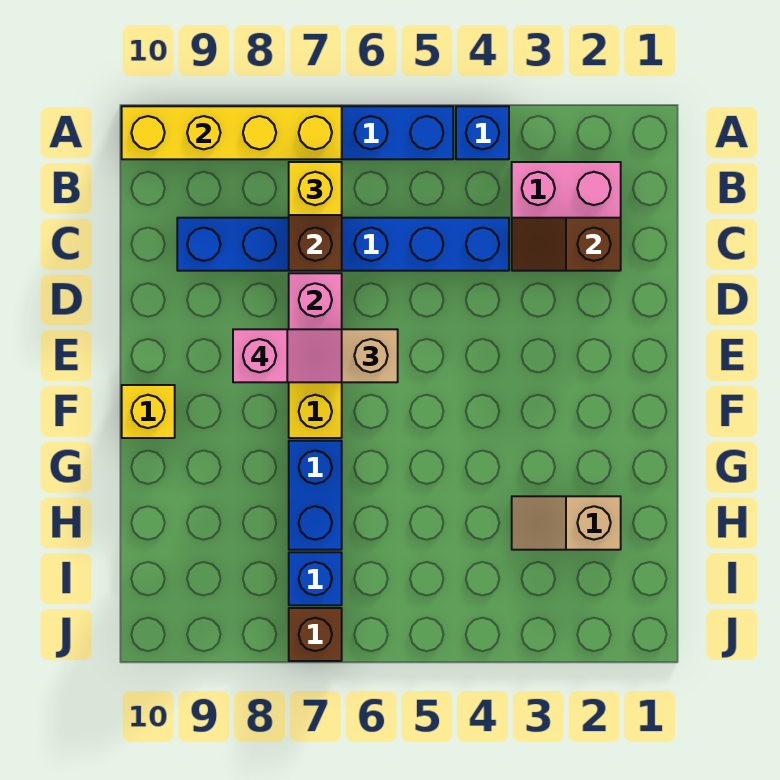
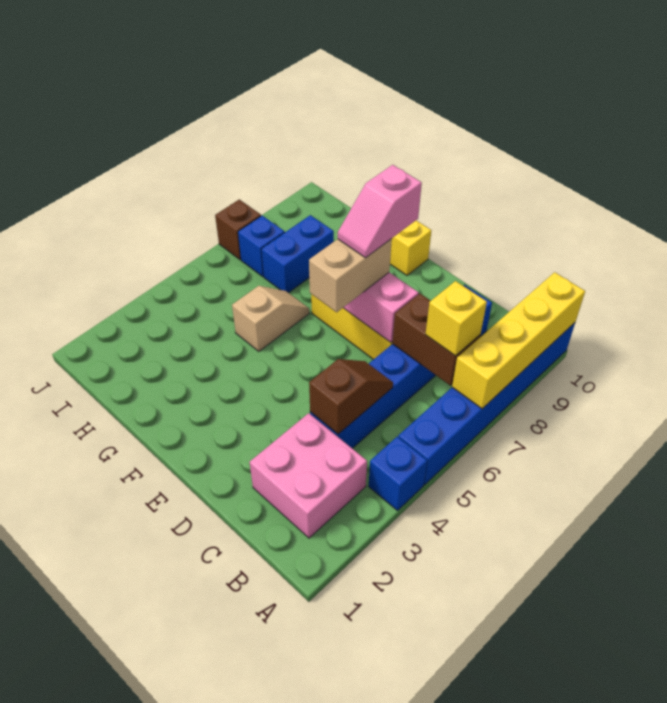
brown 1x2 slope [512,218,621,271] -> brown 1x2 slope moved to [309,359,393,434]
blue 1x2 brick [289,441,342,550] -> blue 1x2 brick turned to [261,215,334,293]
tan 1x2 slope [512,496,621,550] -> tan 1x2 slope moved to [232,286,309,351]

